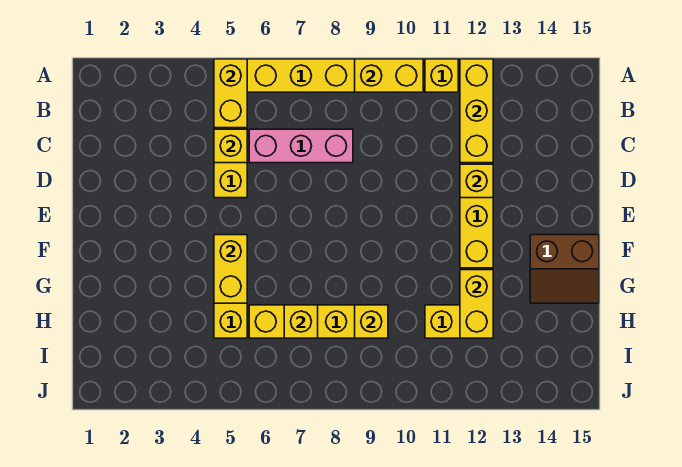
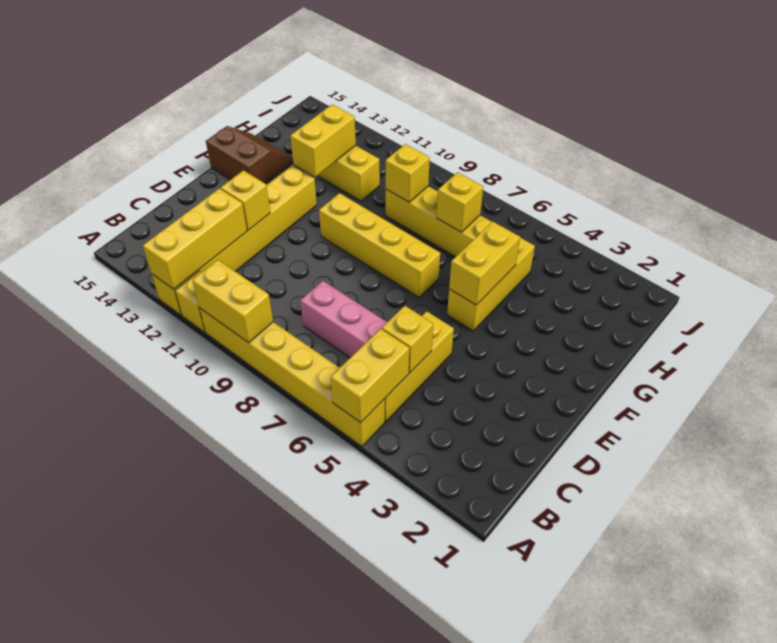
none -> yellow 1x4 brick [319,193,440,297]

